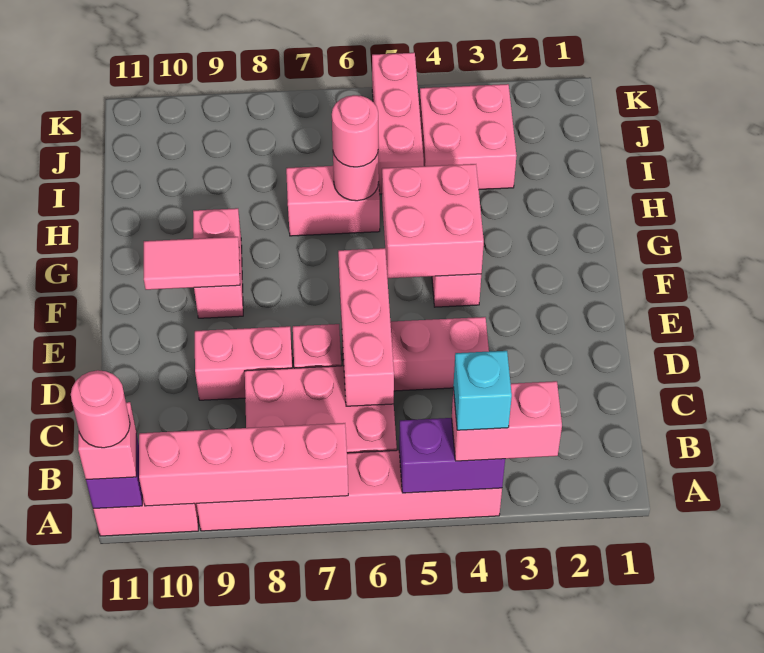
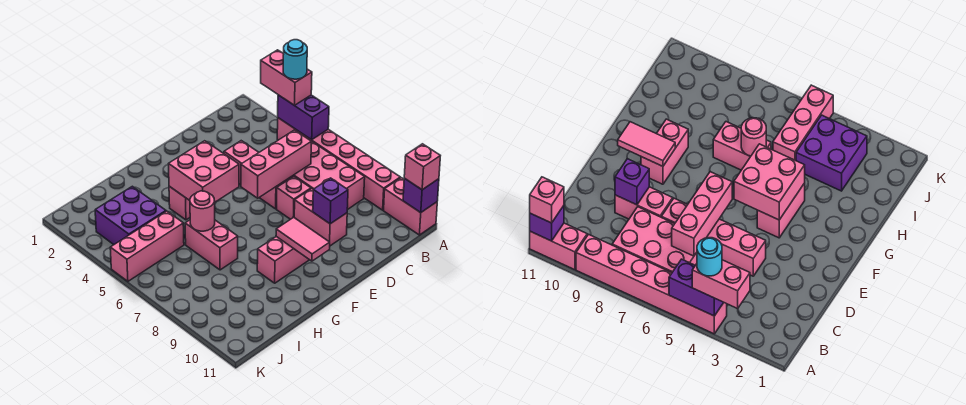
cyan 1x1 brick [453,351,512,430] -> cyan 1x1 round brick [283,40,307,79]
pink 1x4 brick [139,423,348,506] -> none
pink 1x1 round brick [71,370,130,448] -> none
none -> purple 1x1 brick [313,178,348,224]
pink 1x1 round brick [332,95,378,167] -> none
pink 2x2 brick [419,84,517,189] -> purple 2x2 brick [95,186,166,244]

